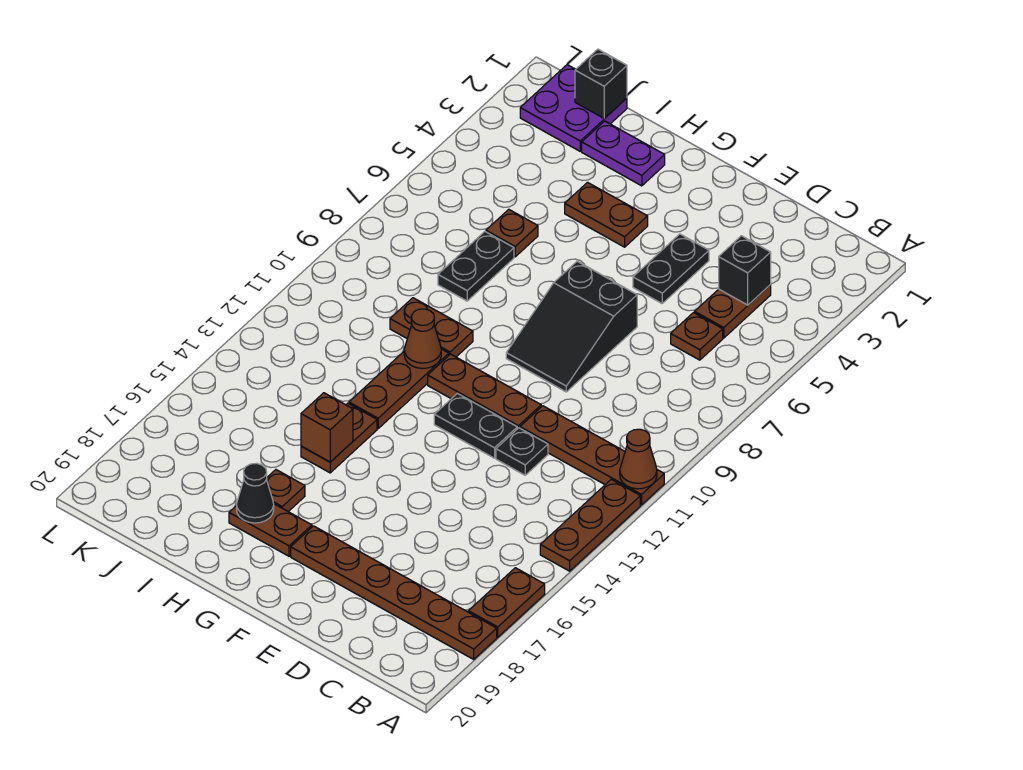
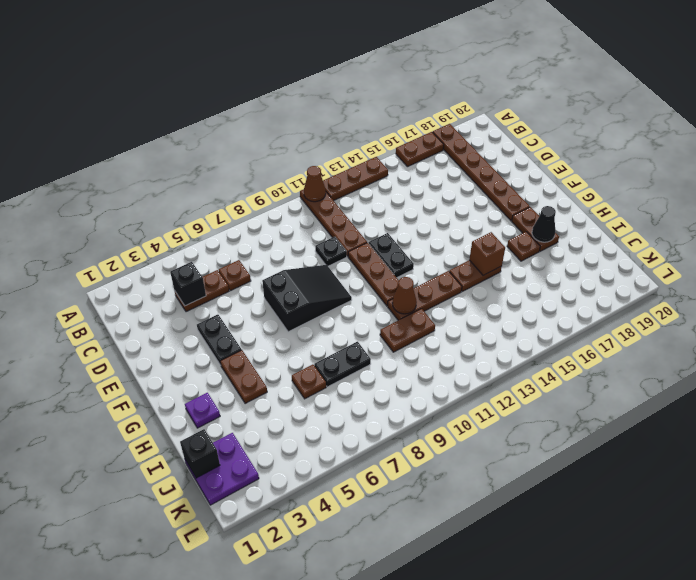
black 1x1 plate [496,428,548,475] -> black 1x1 plate moved to [315,237,347,266]
black 1x2 plate [633,234,709,303] -> black 1x2 plate turned to [197,315,242,365]
purple 1x2 plate [582,121,665,186] -> purple 1x1 plate [185,393,220,428]
brown 1x2 plate [390,298,473,357] -> brown 1x2 plate turned to [380,309,435,352]

